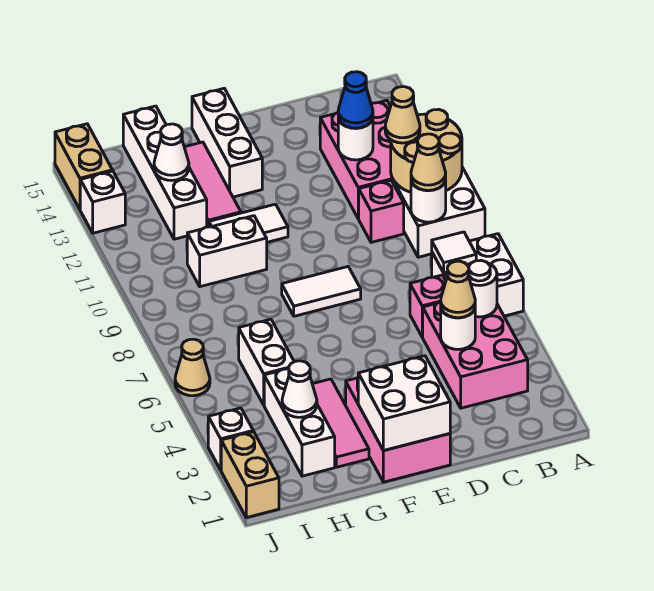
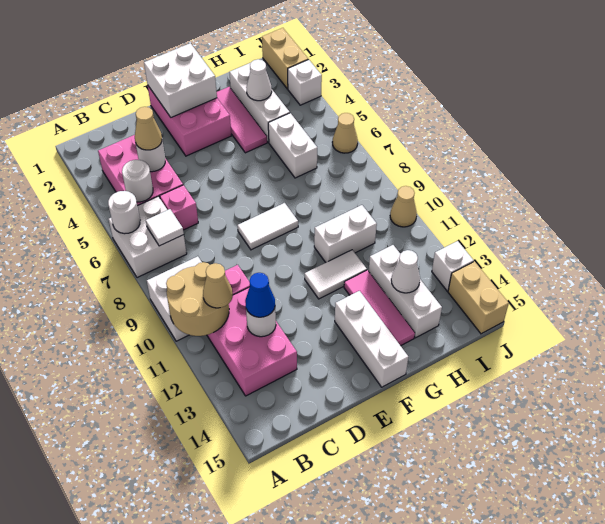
white 1x1 round brick [411,180,446,222] -> white 1x1 round brick moved to [108,191,140,234]
tan 1x1 cone [411,134,446,190] -> tan 1x1 cone moved to [390,186,417,227]
white 1x4 brick [123,106,207,239] -> white 1x3 brick [369,245,442,338]

